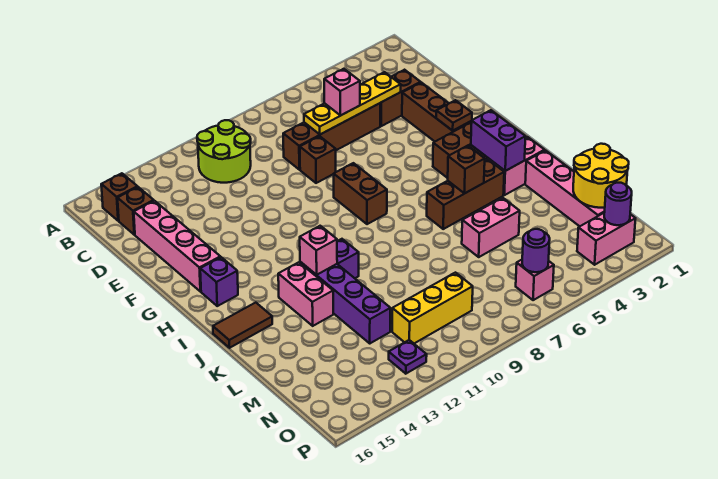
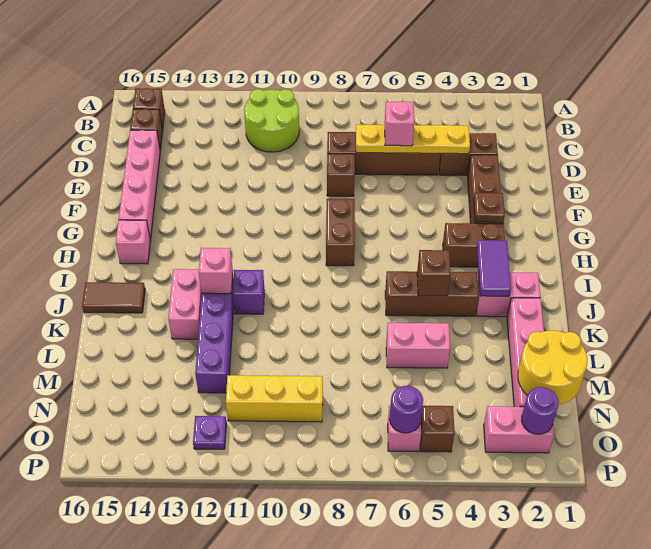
purple 1x1 brick [200,257,238,306] -> pink 1x1 brick [116,220,151,264]
purple 1x2 brick [471,110,526,171] -> purple 1x2 tile [477,240,511,296]
none -> brown 1x1 brick [420,406,455,452]

